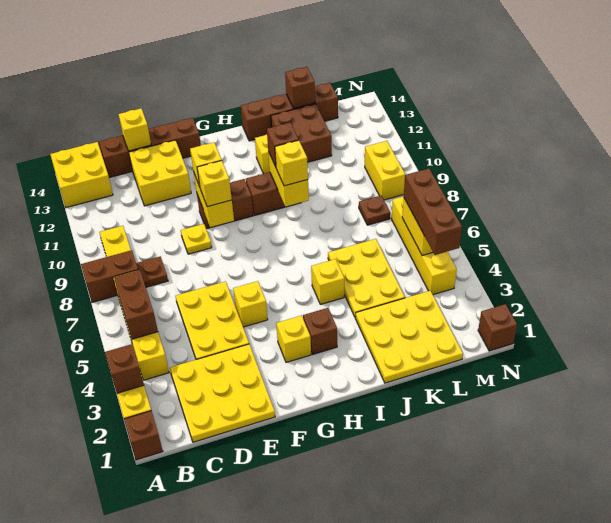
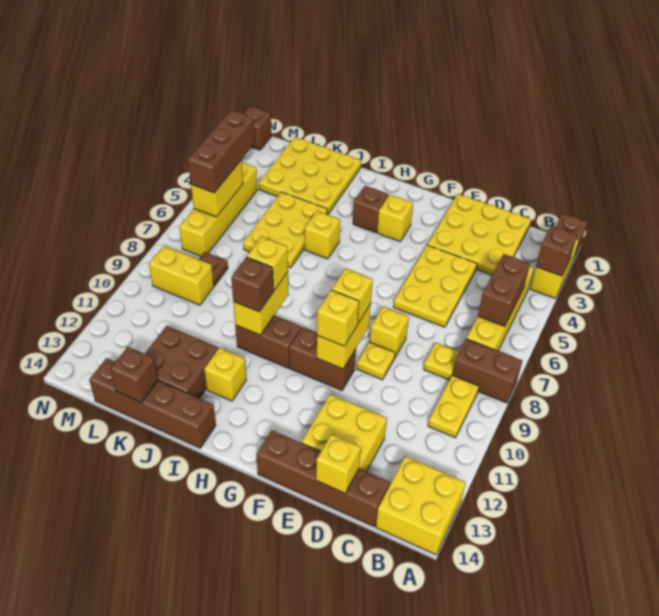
brown 1x1 plate [136,256,168,287] -> yellow 1x1 plate [424,343,459,380]
yellow 1x1 brick [233,281,268,327] -> yellow 1x1 brick moved to [370,307,409,357]
yellow 1x2 brick [365,141,405,200] -> yellow 1x2 brick turned to [149,246,214,305]

